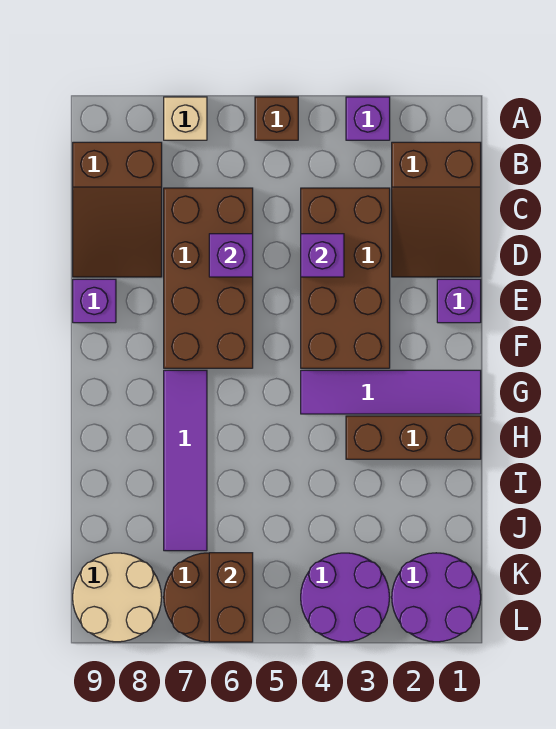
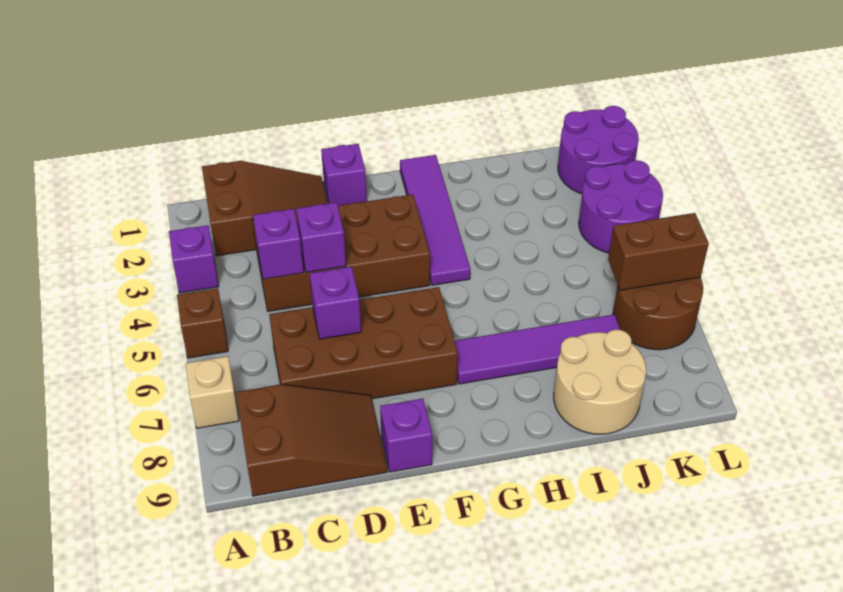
none -> purple 1x1 brick [253,209,304,279]
brown 1x3 brick [346,416,481,459] -> none
tan 2x2 round brick [73,553,162,642] -> tan 2x2 round brick moved to [554,330,646,434]

